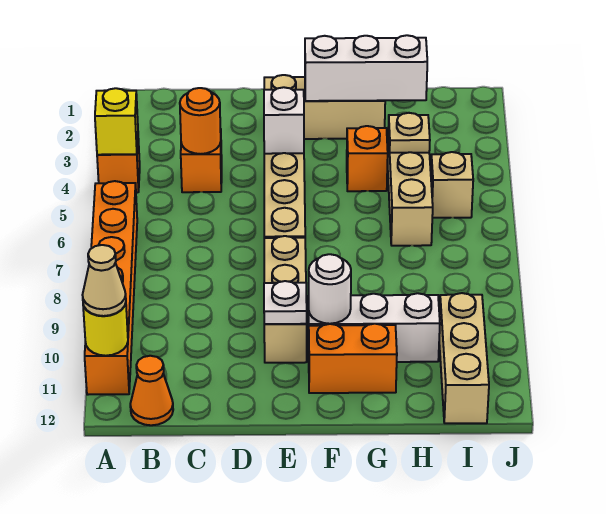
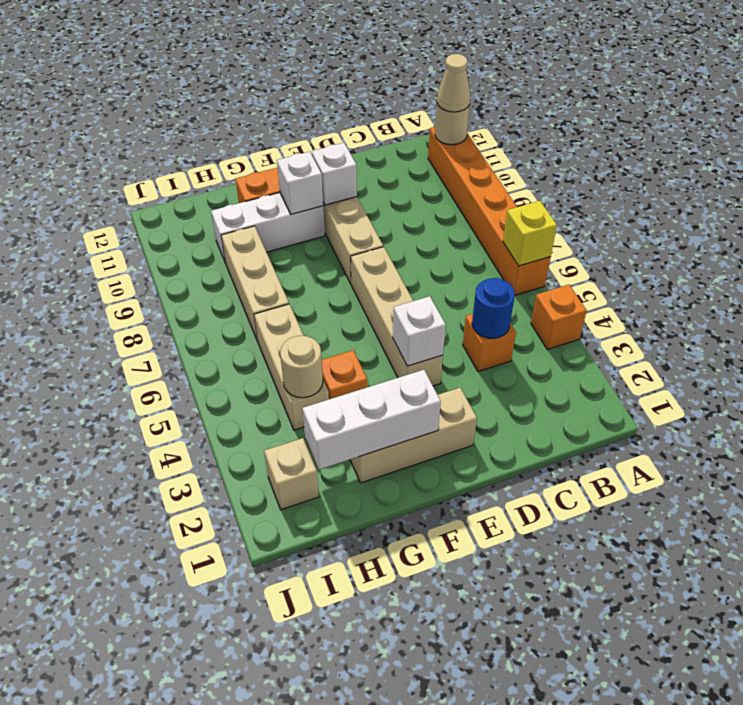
yellow 1x1 brick [95,88,138,155] -> yellow 1x1 brick moved to [503,201,557,266]
yellow 1x1 round brick [83,303,128,356] -> tan 1x1 round brick [435,104,470,145]
orange 1x1 cone [130,356,173,425] -> none
orange 1x1 round brick [180,88,221,154] -> blue 1x1 round brick [472,278,515,338]
white 1x1 plate [264,281,307,324] -> white 1x1 brick [312,143,357,205]
white 1x1 round brick [308,254,351,324] -> white 1x1 brick [277,152,323,214]
tan 1x1 plate [388,113,430,153] -> tan 1x1 round brick [280,336,323,398]
tan 1x1 brick [431,152,473,218] -> tan 1x1 brick moved to [264,438,319,510]
tan 1x3 brick [439,293,489,423] -> tan 1x3 brick moved to [221,226,289,341]

